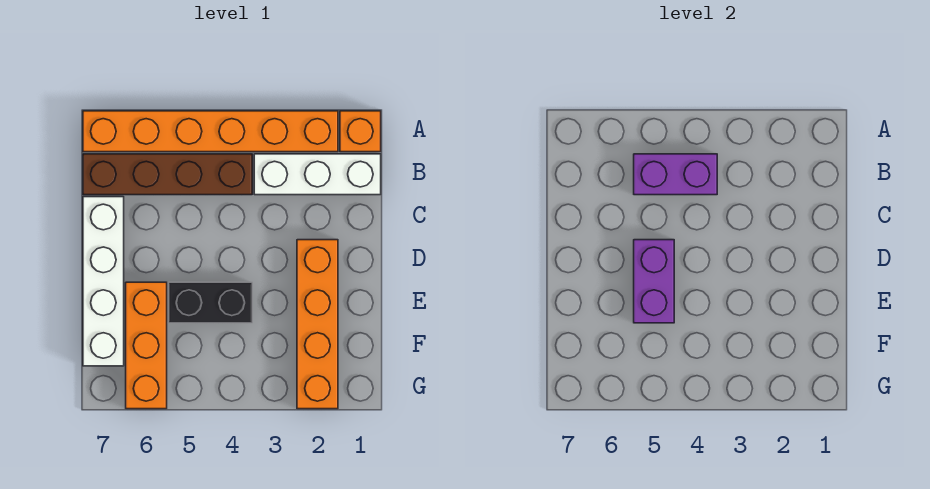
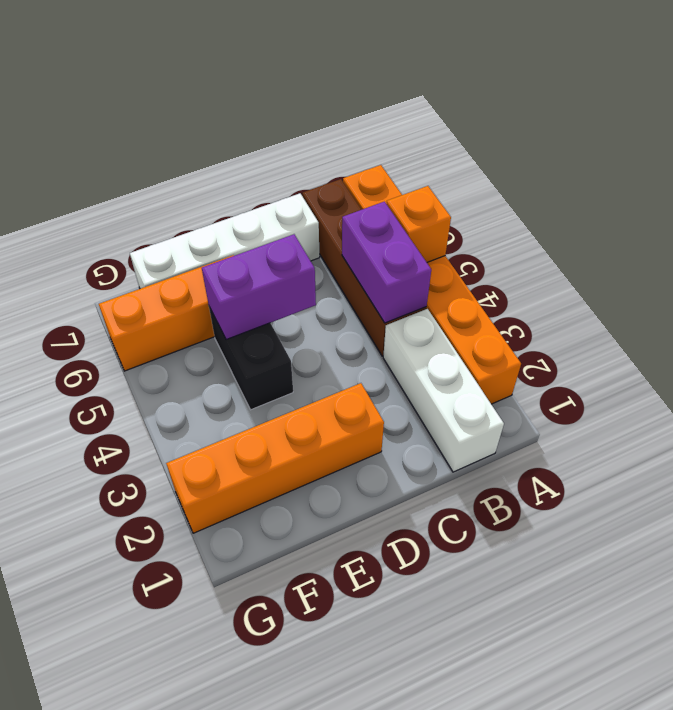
orange 1x1 brick [340,111,381,152] -> orange 1x1 brick moved to [387,186,451,262]

